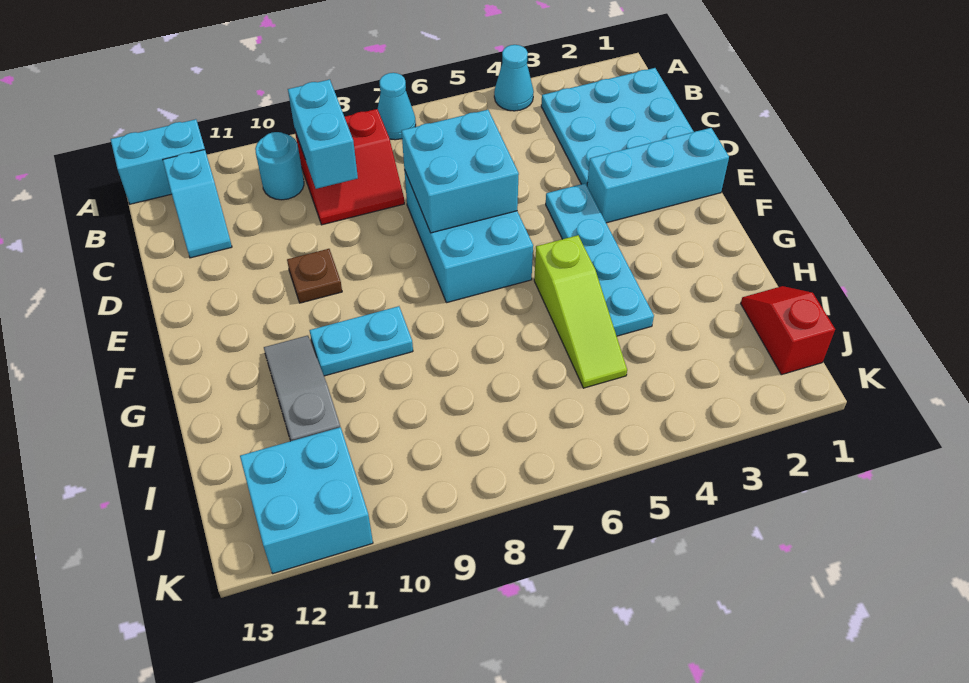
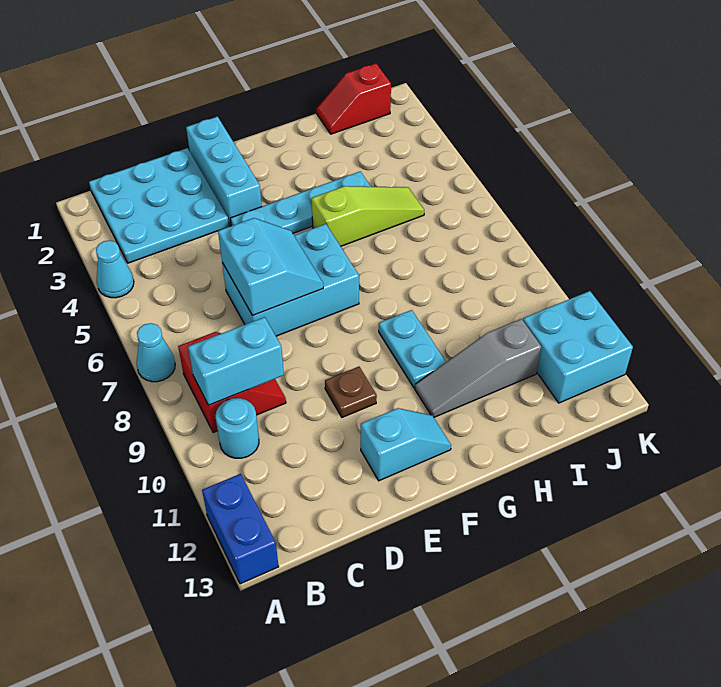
cyan 1x2 brick [111,119,205,204] -> blue 1x2 brick [202,474,279,584]
cyan 1x2 slope [163,150,232,258] -> cyan 1x2 slope moved to [361,408,451,481]
cyan 2x2 brick [402,110,519,233] -> cyan 2x2 slope [218,218,323,316]

